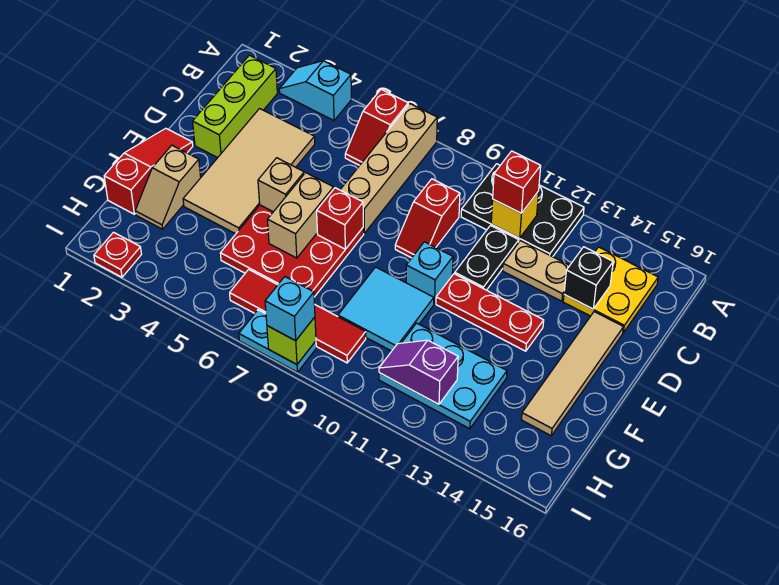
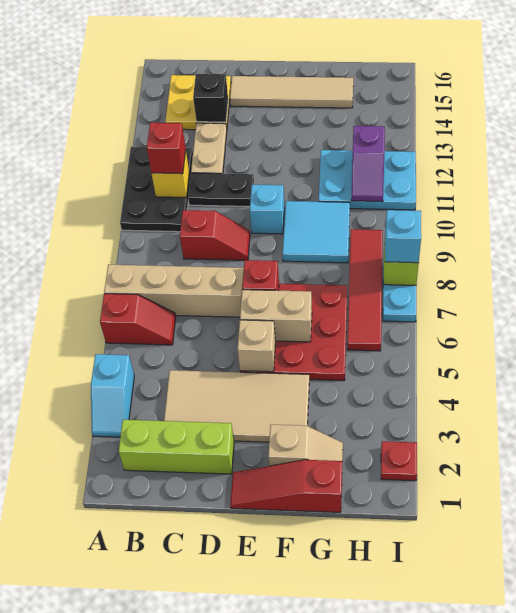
red 1x3 plate [436,274,544,351] -> none
cyan 2x3 plate [379,323,507,429] -> cyan 2x3 plate turned to [319,150,416,210]

